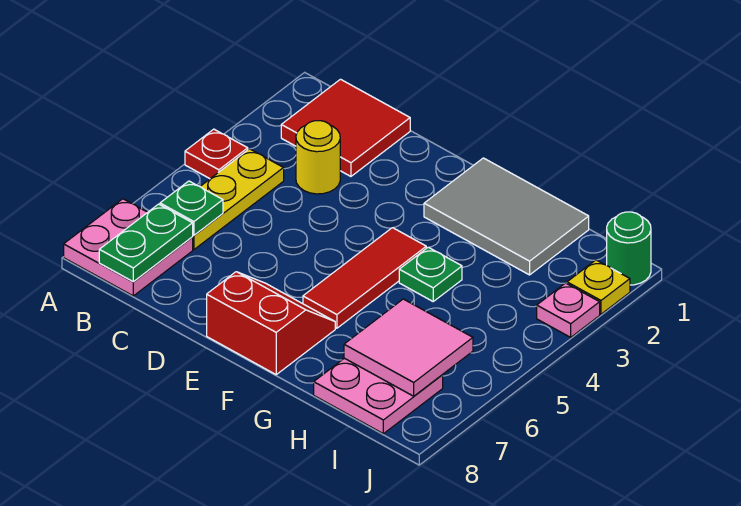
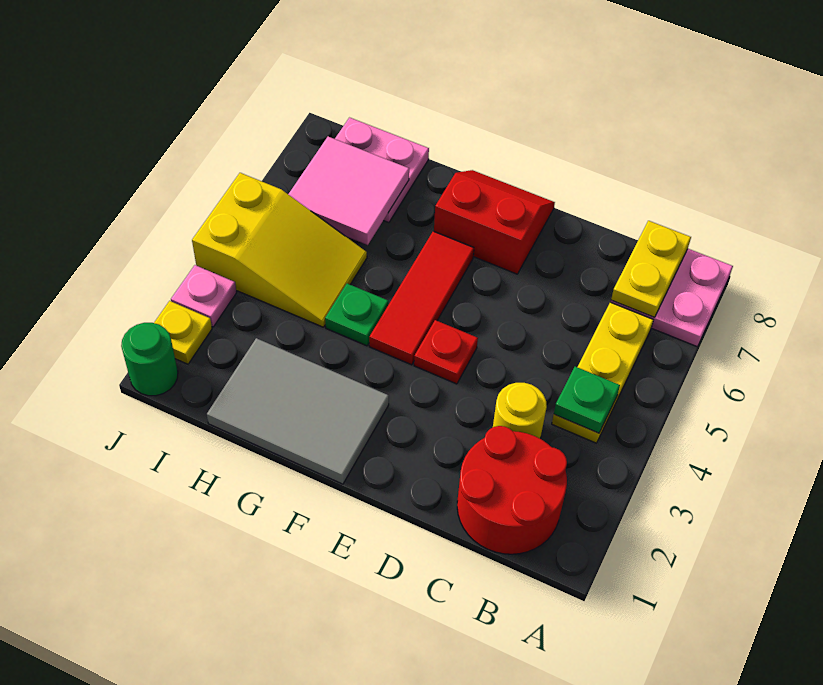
red 1x1 plate [185,129,248,179] -> red 1x1 plate moved to [414,320,478,384]
red 2x2 tile [281,79,410,176] -> red 2x2 round brick [457,426,567,554]
green 1x1 plate [160,181,223,235] -> green 1x1 plate moved to [554,367,620,433]
green 1x2 plate [99,204,193,282] -> yellow 1x2 plate [611,221,691,317]
red 2x2 slope [207,272,335,374] -> red 2x2 slope turned to [434,170,555,274]
none -> yellow 2x3 slope [192,173,367,327]

